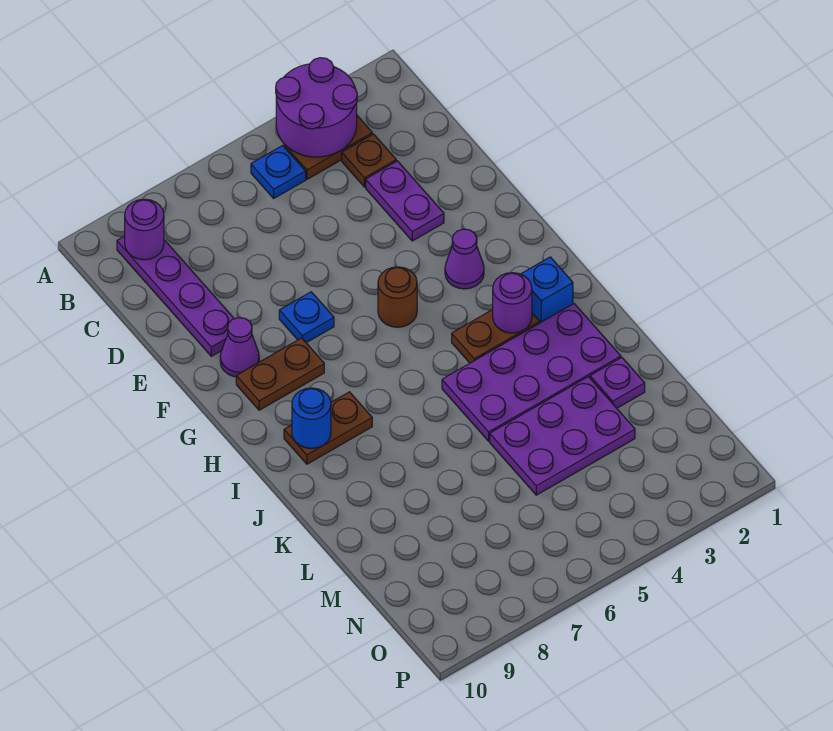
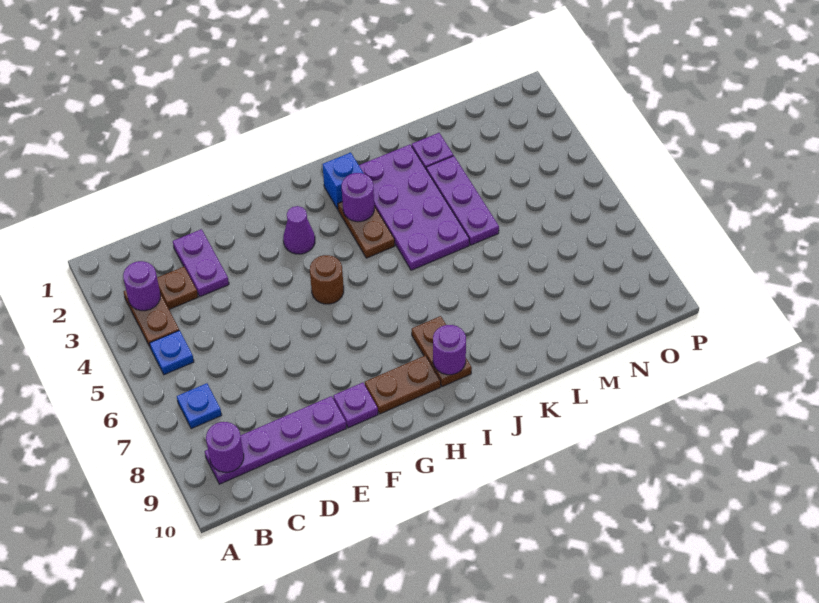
purple 2x2 round brick [276,58,357,157] -> purple 1x1 round brick [123,261,161,311]
purple 1x2 plate [366,161,444,241] -> purple 1x2 plate turned to [173,229,229,297]
blue 1x1 plate [279,292,334,343] -> blue 1x1 plate moved to [177,383,222,429]
purple 1x1 cone [220,318,259,377] -> purple 1x1 plate [333,383,378,428]
brown 1x2 plate [236,338,324,410] -> brown 1x2 plate turned to [365,355,441,414]
blue 1x1 round brick [292,388,331,448] -> purple 1x1 round brick [433,325,466,375]
purple 2x3 plate [490,377,635,495] -> purple 1x3 plate [426,156,499,245]

